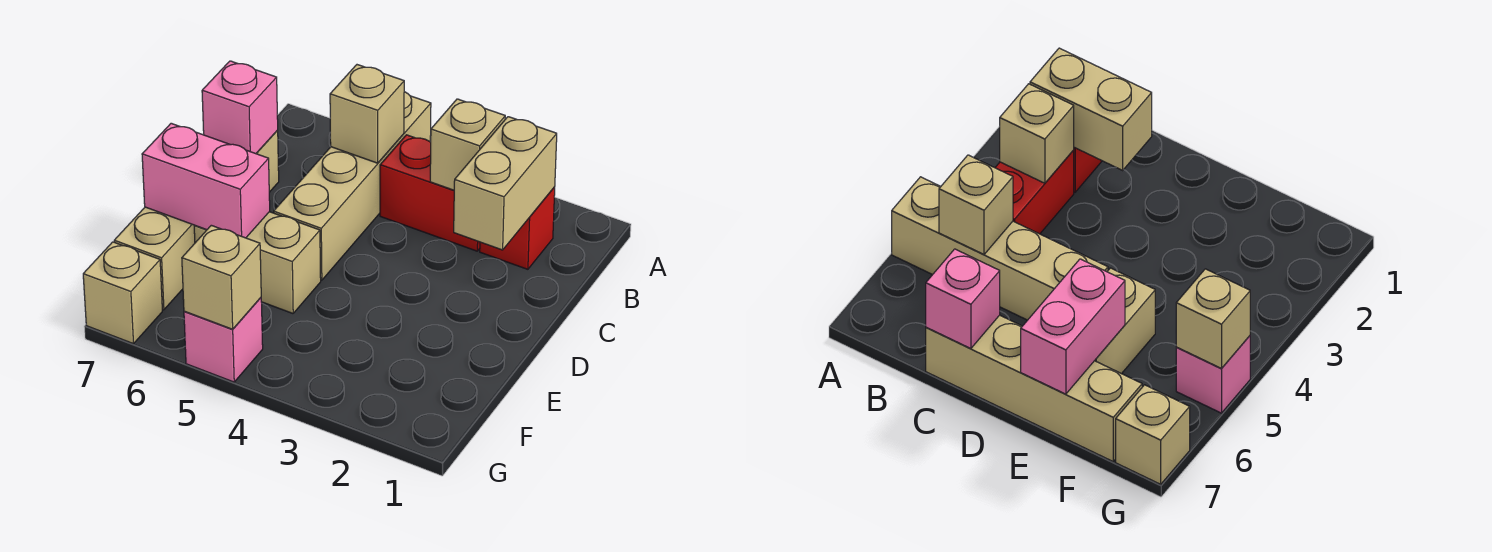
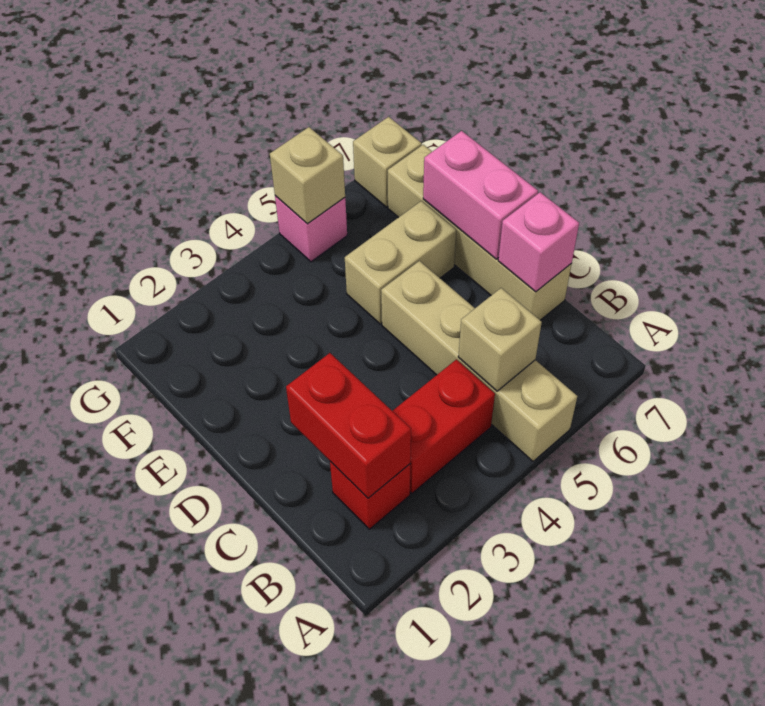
tan 1x2 brick [454,117,557,250] -> red 1x2 brick [286,353,411,498]
tan 1x1 brick [430,99,505,190] -> none
pink 1x2 brick [142,123,270,238] -> pink 1x2 brick turned to [423,131,538,259]

